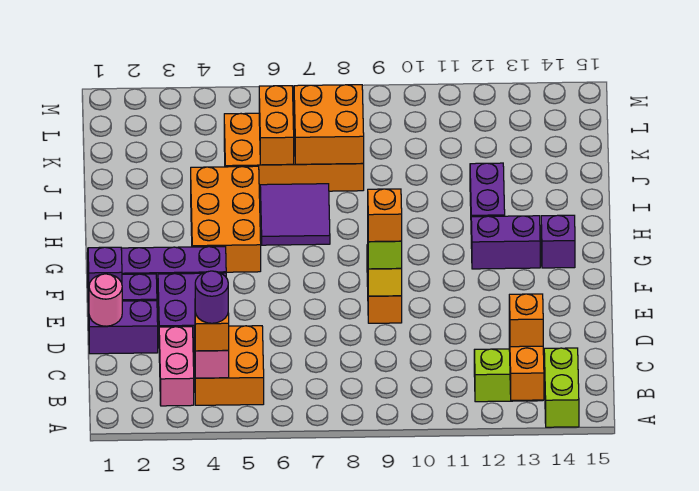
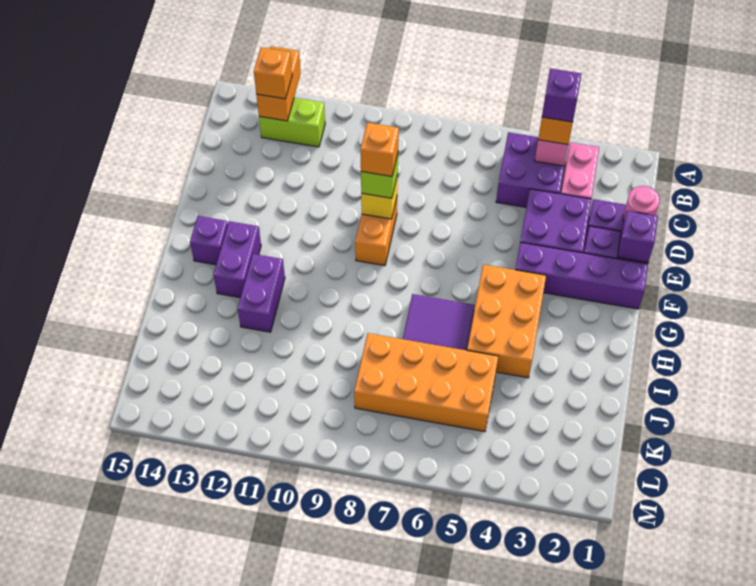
lime 1x2 brick [544,348,579,427] -> none
orange 2x2 brick [194,326,264,405] -> purple 2x2 brick [496,132,564,207]
purple 1x1 round brick [195,271,228,323] -> purple 1x1 brick [542,69,581,122]
purple 1x2 brick [471,216,540,269] -> purple 1x2 brick turned to [213,221,261,298]
orange 1x2 brick [259,86,294,165] -> none
orange 2x2 brick [294,85,364,164] -> none

